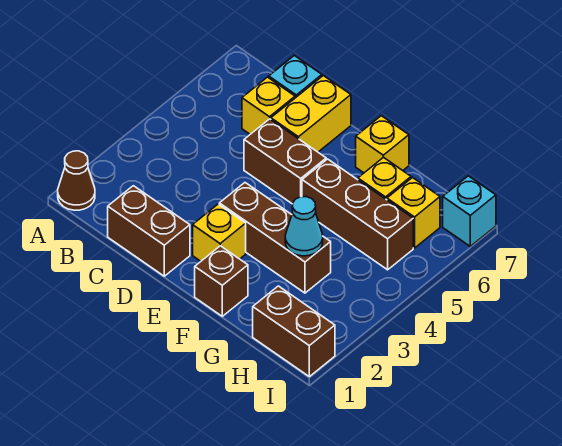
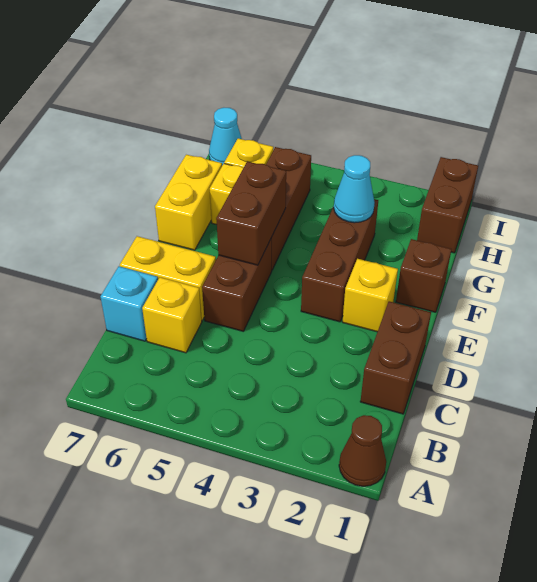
none -> brown 1x2 brick [216,161,286,265]
yellow 1x1 brick [356,116,409,173] -> yellow 1x2 brick [155,155,222,250]
cyan 1x1 brick [443,176,496,246] -> cyan 1x1 cone [209,108,242,166]

